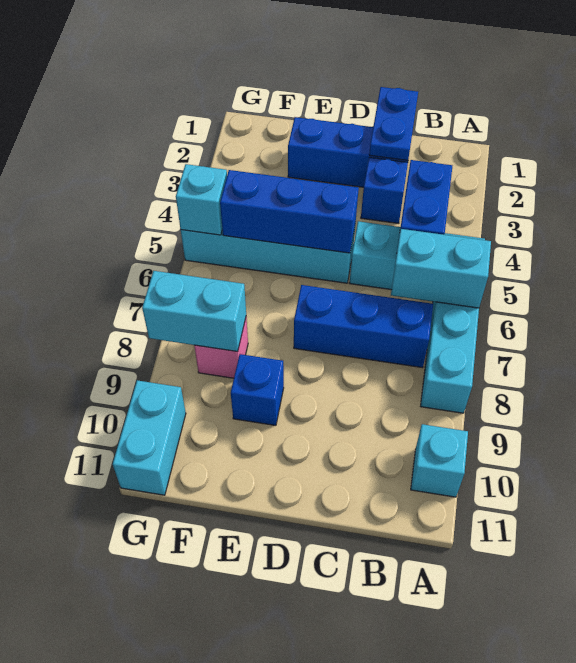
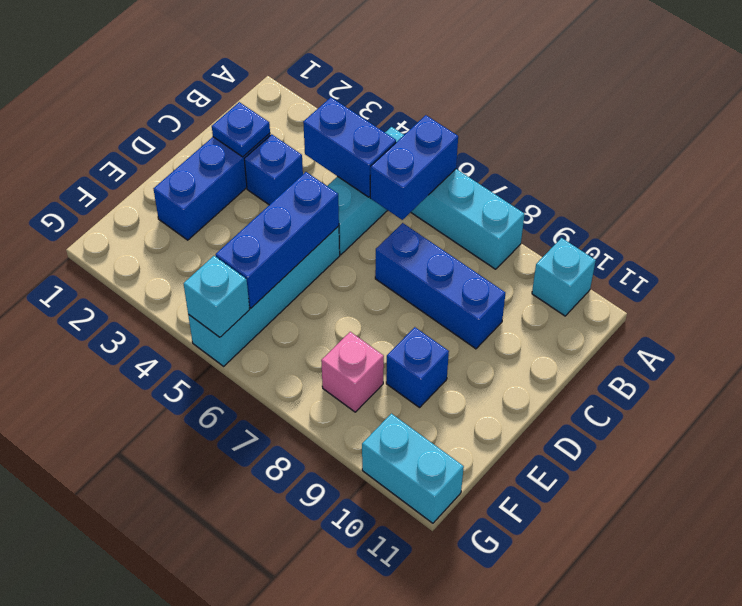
cyan 1x2 brick [391,229,491,308] -> blue 1x2 brick [370,115,458,220]
blue 1x3 brick [294,285,433,368] -> blue 1x3 brick turned to [375,223,505,349]
blue 1x2 plate [369,87,418,160] -> blue 1x1 plate [212,102,270,157]
cyan 1x2 brick [142,271,246,352] -> none

